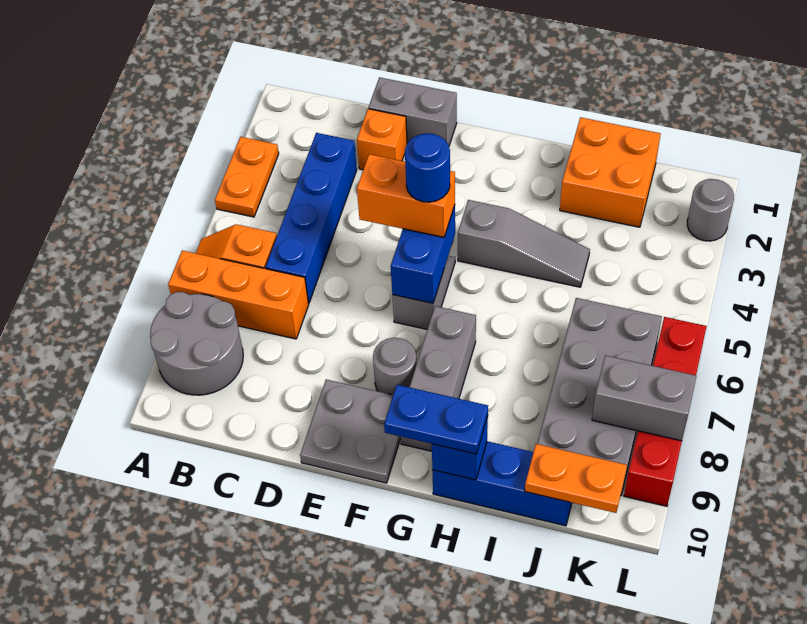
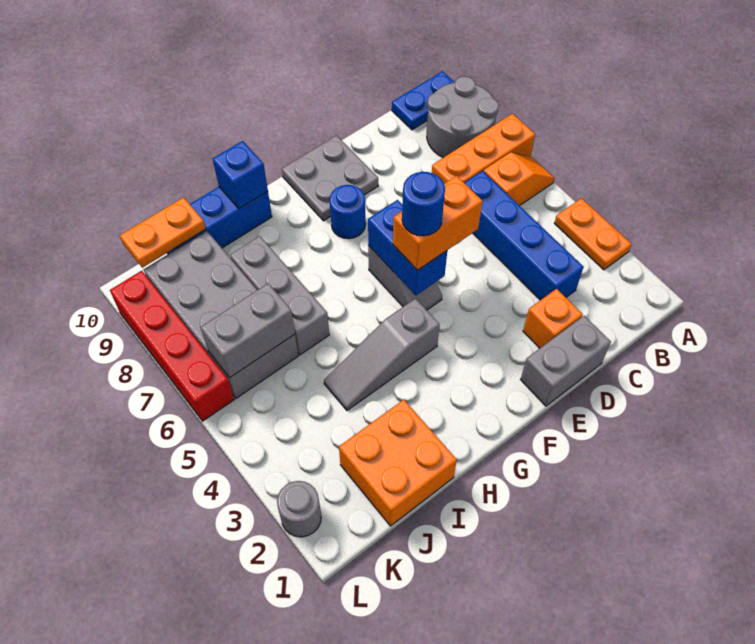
grey 1x1 round brick [373,338,417,395] -> blue 1x1 round brick [330,185,366,239]
grey 1x3 brick [401,306,476,451] -> grey 1x3 brick moved to [230,236,329,355]
blue 1x2 plate [384,385,488,454] -> blue 1x2 plate moved to [392,71,455,130]
grey 1x2 brick [592,355,696,441] -> grey 1x2 brick moved to [200,283,295,378]

